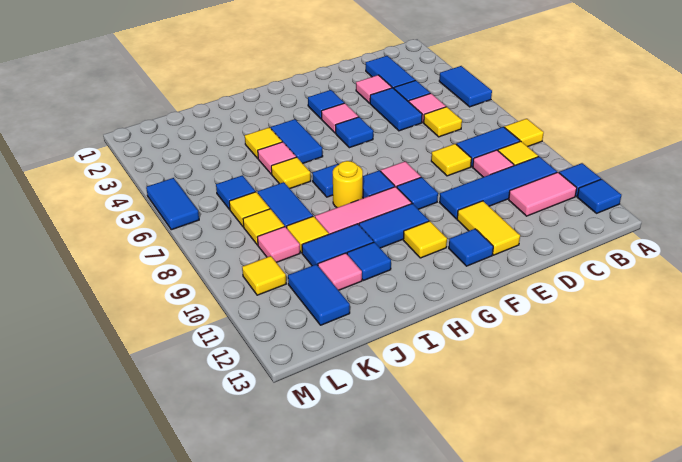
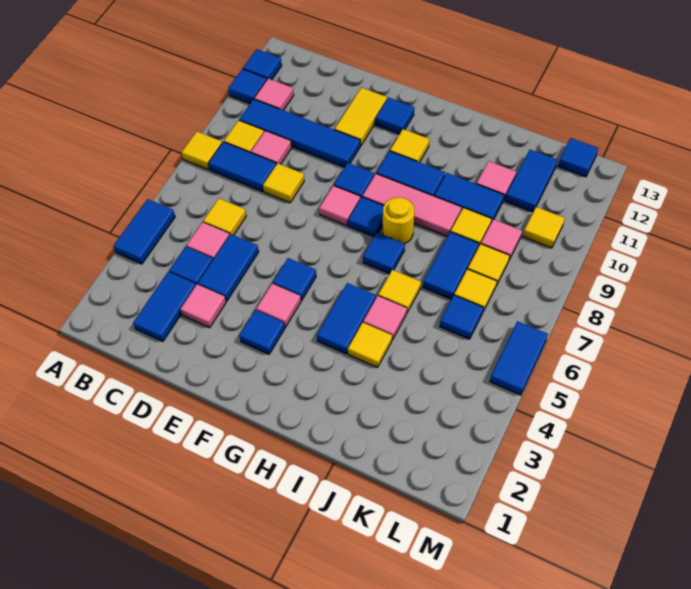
pink 1x2 tile [509,172,577,216] -> pink 1x1 tile [254,79,294,110]
blue 1x1 tile [347,242,391,280] -> blue 1x1 tile moved to [558,138,598,177]

